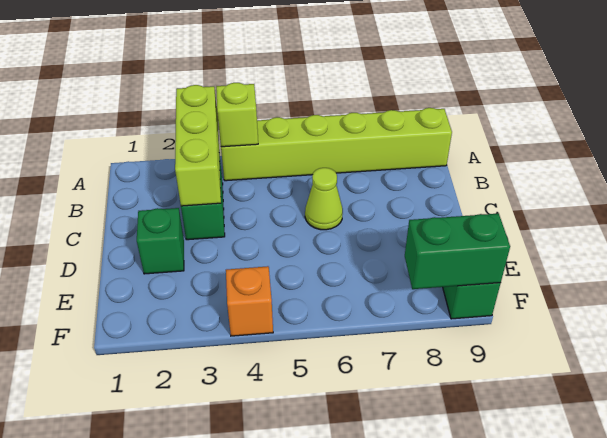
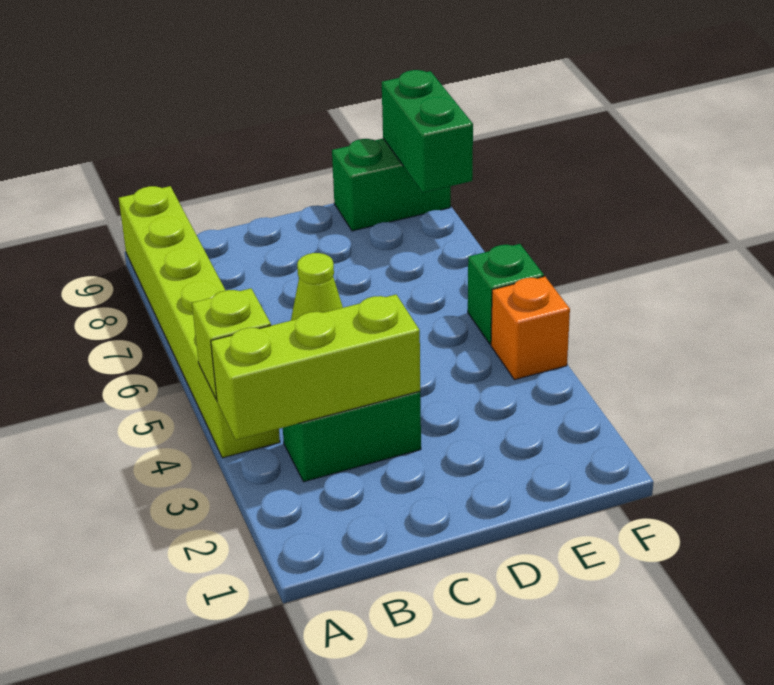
green 1x1 brick [137,208,184,274] -> green 1x1 brick moved to [468,244,544,344]

